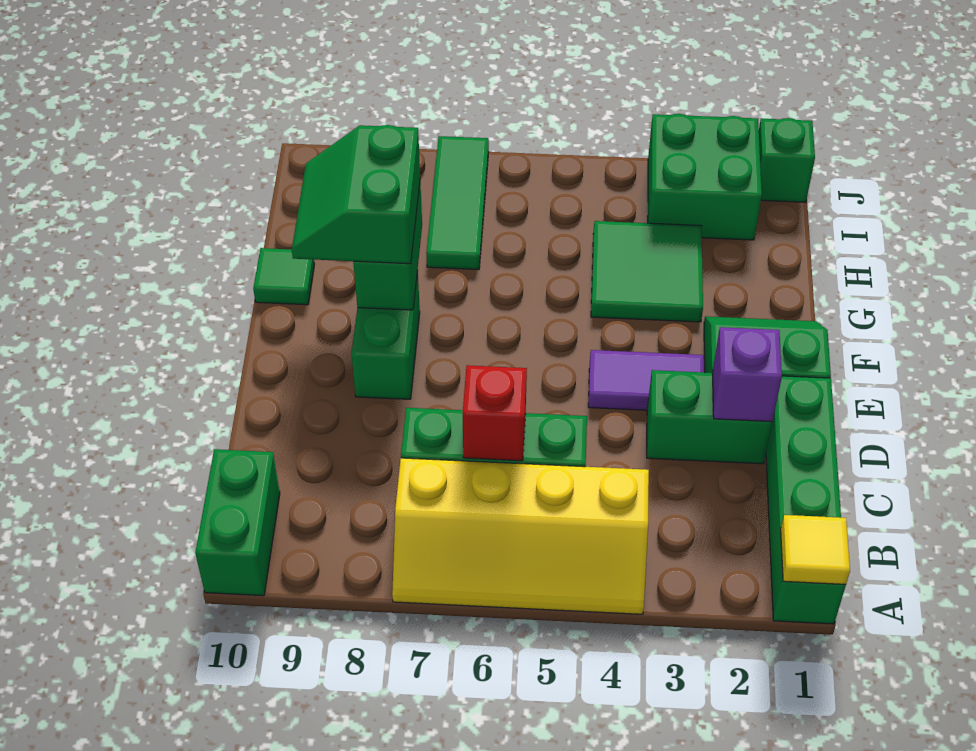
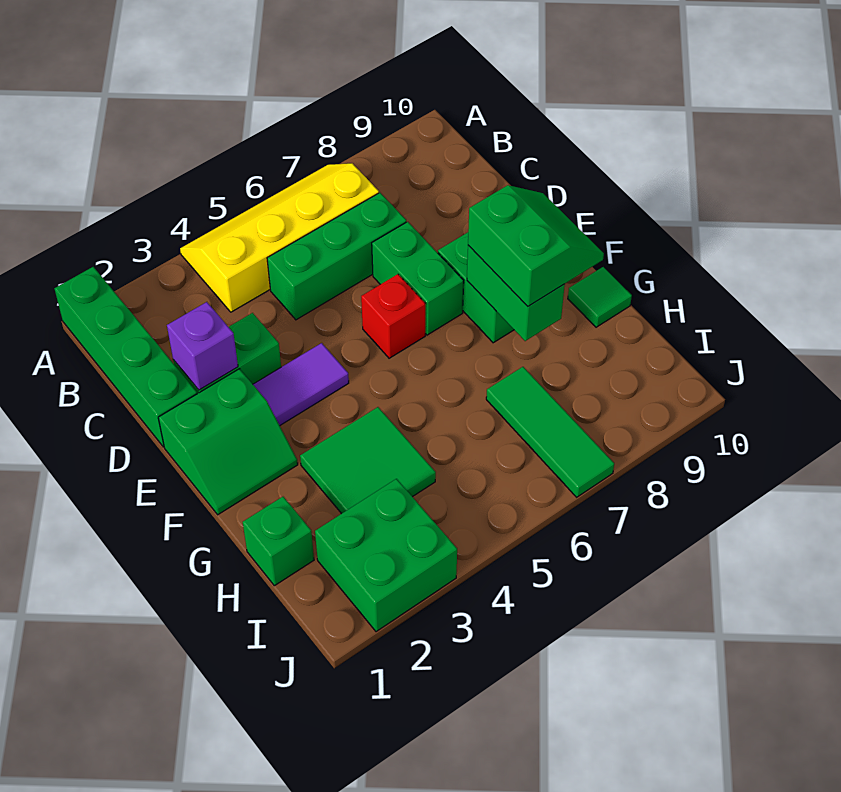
yellow 1x1 tile [781,515,850,584] -> none
green 1x2 brick [195,449,280,596] -> green 1x2 brick moved to [372,222,464,335]
red 1x1 brick [463,365,527,461] -> red 1x1 brick moved to [361,274,425,358]
green 1x1 brick [759,118,815,202] -> green 1x1 brick moved to [243,497,314,586]

